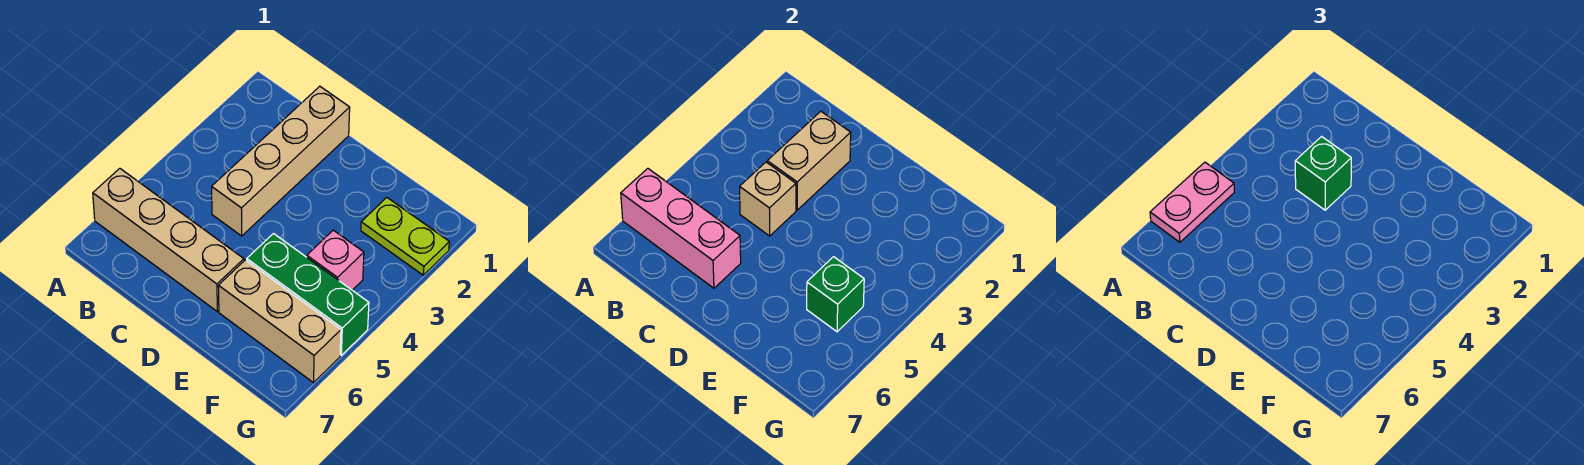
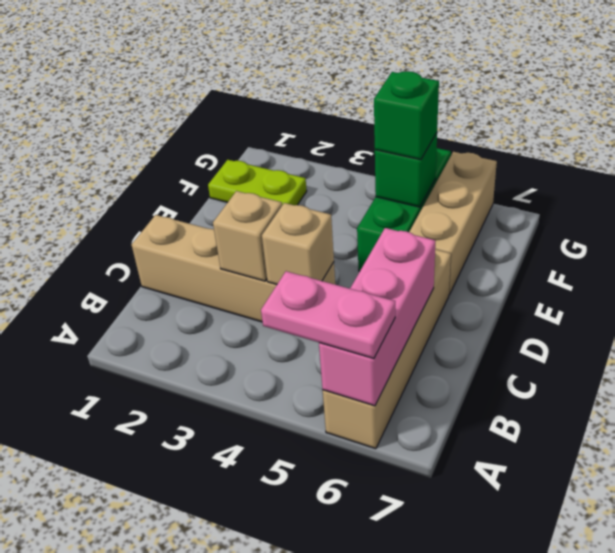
tan 1x2 brick [767,111,851,210] -> tan 1x1 brick [213,191,282,281]
green 1x1 brick [1295,137,1351,210] -> green 1x1 brick moved to [374,71,439,160]
lime 1x2 plate [361,198,449,275] -> lime 1x2 plate turned to [208,160,307,205]
pink 1x1 brick [307,230,364,290] -> none

